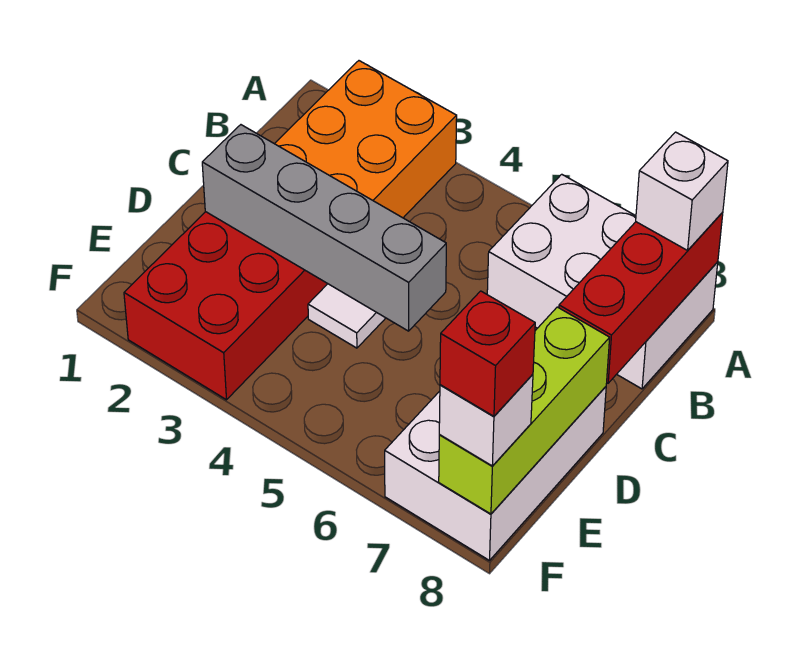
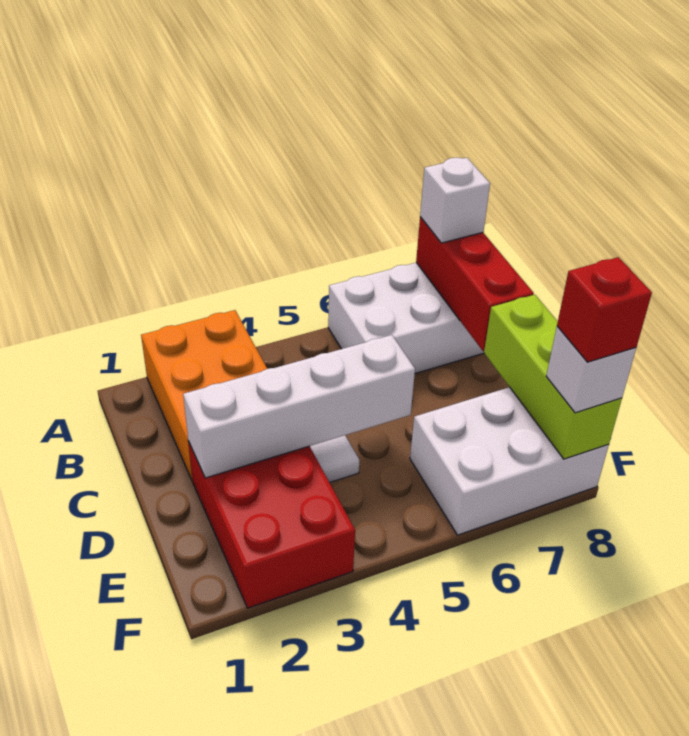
grey 1x4 brick [202,125,446,331] -> white 1x4 brick [183,335,415,478]
white 2x3 brick [385,387,606,560] -> white 2x3 brick turned to [410,387,609,535]

